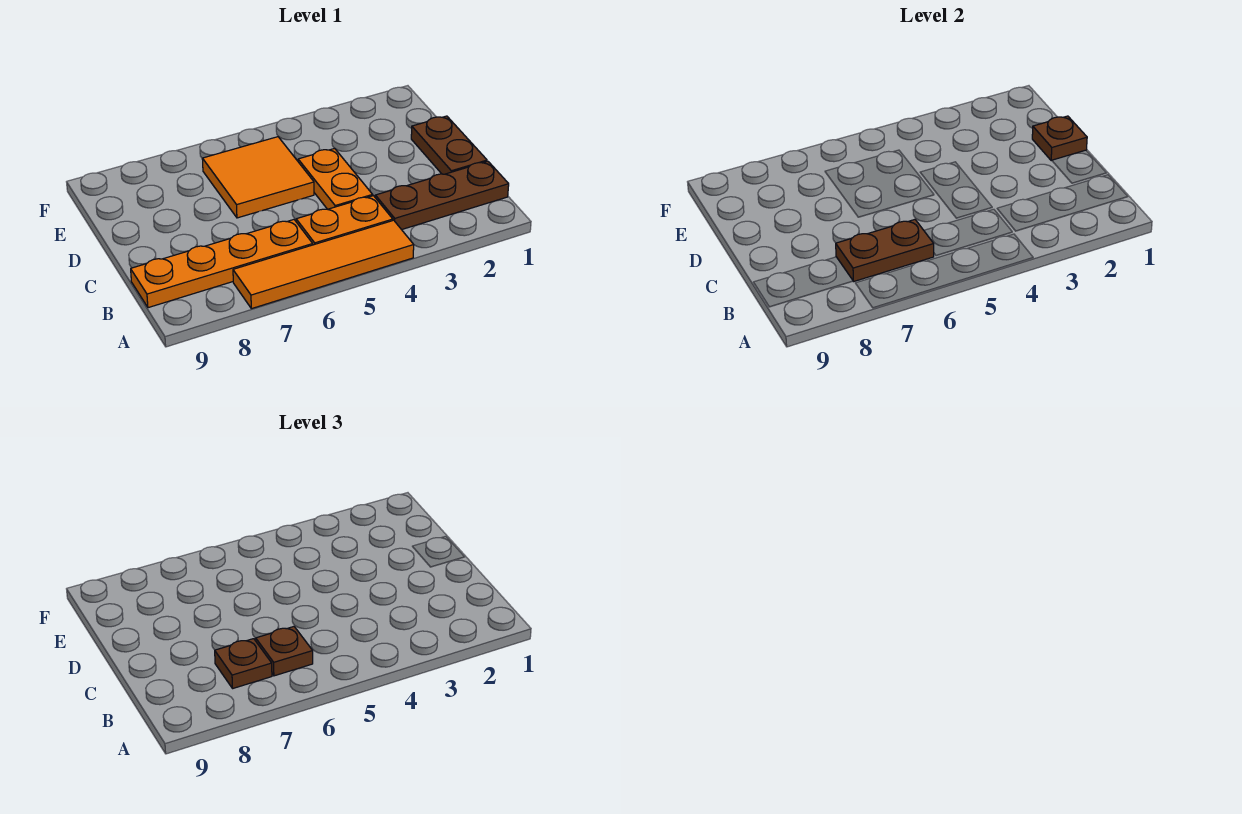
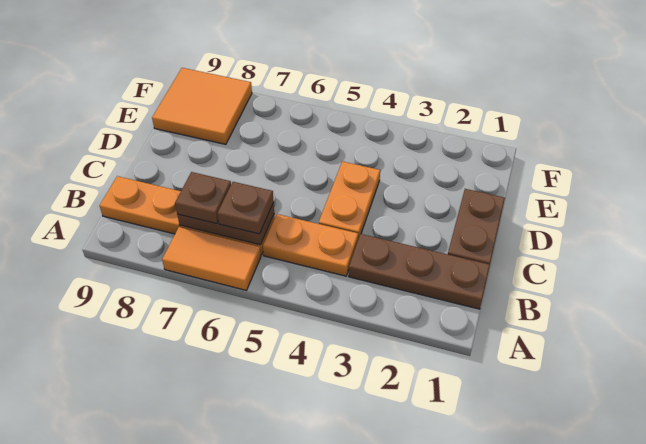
orange 1x4 tile [233,220,414,309] -> orange 1x2 tile [162,227,261,290]
brown 1x1 plate [1032,116,1087,161] -> none
orange 2x2 tile [202,137,314,218] -> orange 2x2 tile moved to [152,68,252,144]

